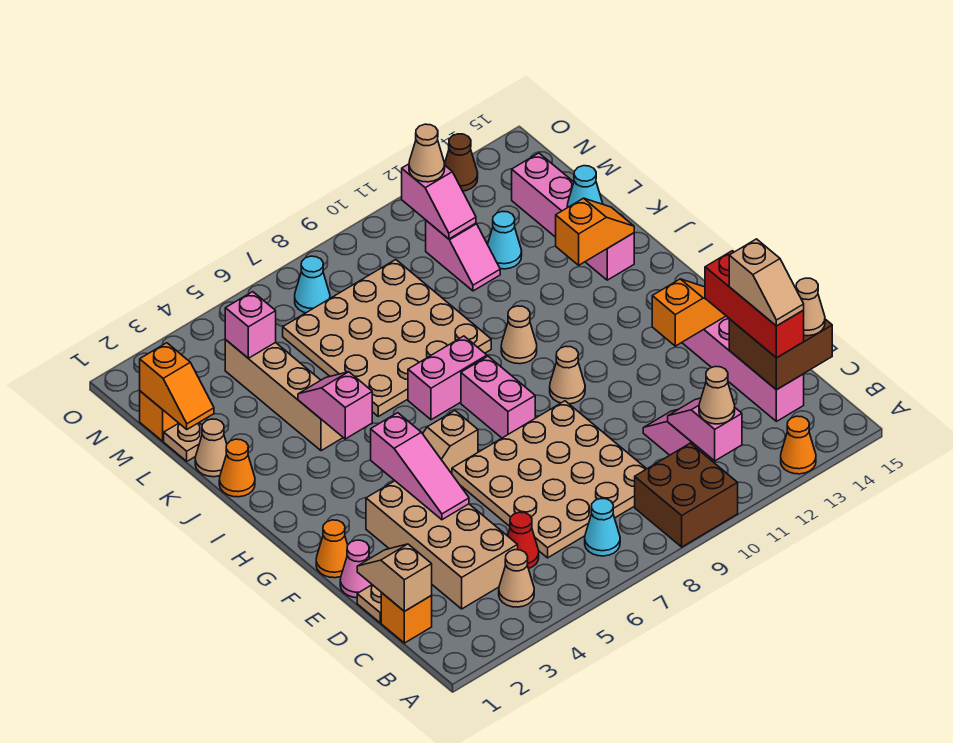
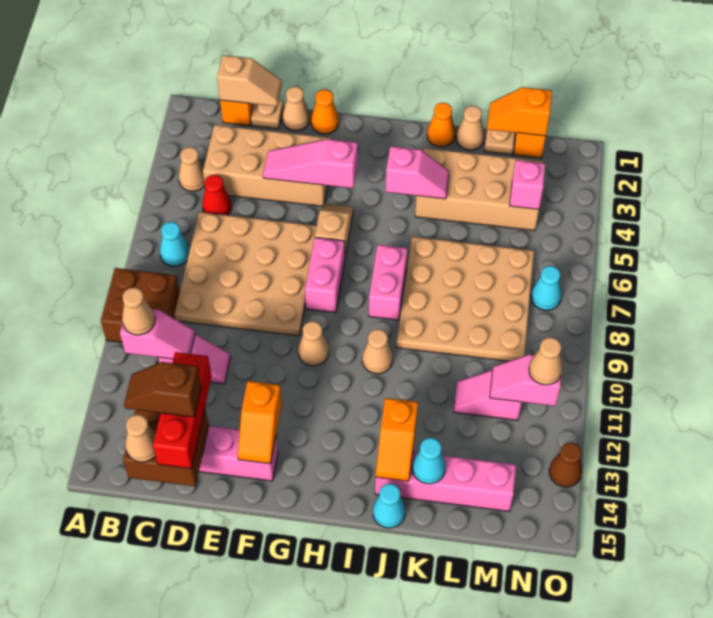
orange 1x1 cone [781,416,816,474] -> none
red 1x3 brick [705,251,804,358] -> red 1x3 brick turned to [153,352,212,469]
tan 1x2 slope [729,239,804,326] -> brown 1x2 slope [124,362,201,417]
pink 1x1 cone [340,540,372,598] -> tan 1x1 cone [282,87,310,131]
pink 1x2 brick [461,356,535,438] -> pink 1x2 brick turned to [305,237,345,313]
tan 1x4 brick [225,340,343,451] -> tan 2x4 brick [415,148,543,231]
cyan 1x1 cone [488,211,522,269] -> cyan 1x1 cone moved to [373,484,405,528]

